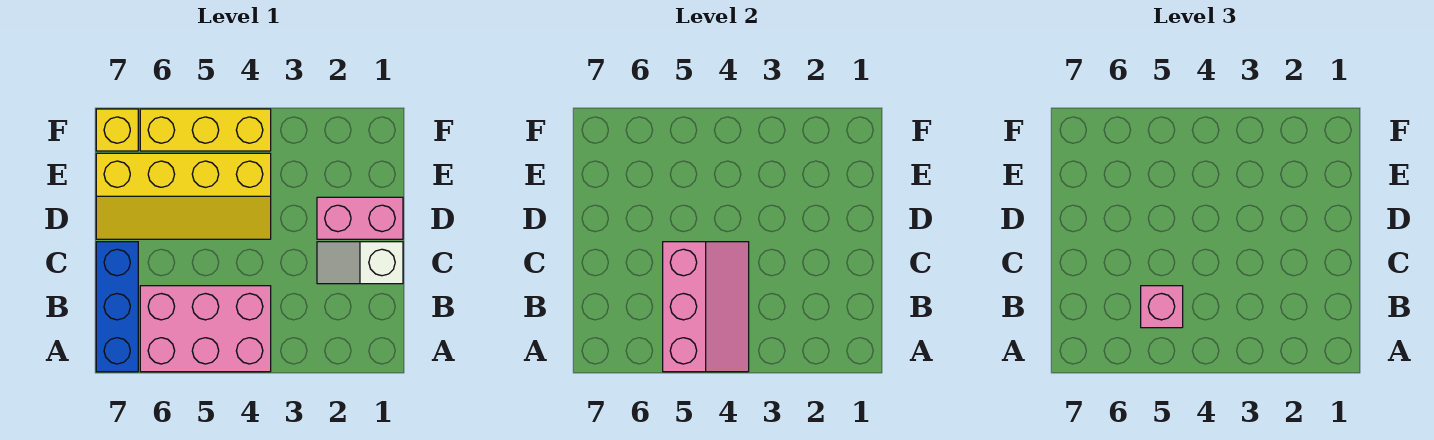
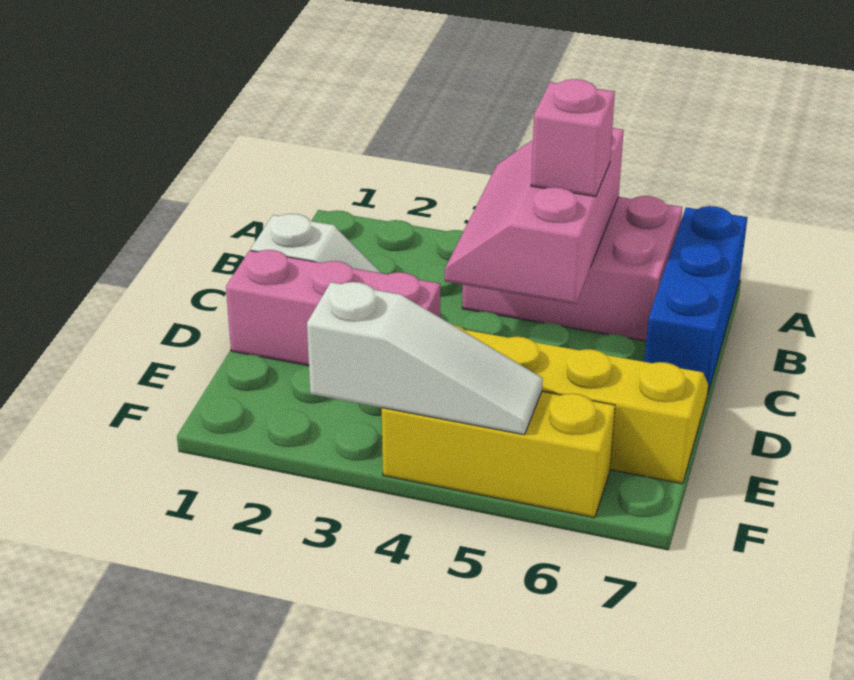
pink 1x2 brick [317,197,403,239] -> pink 1x3 brick [226,250,440,366]
none -> white 1x3 slope [307,282,543,435]
yellow 1x1 brick [96,109,138,151] -> none

